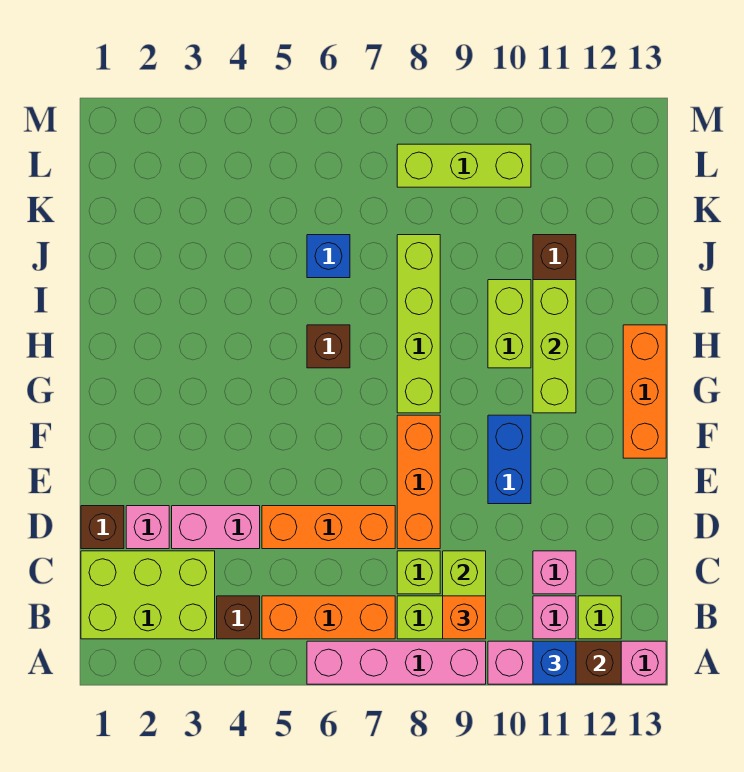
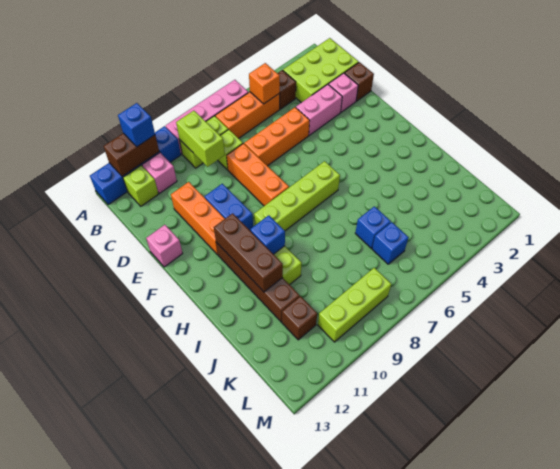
pink 1x4 brick [488,641,666,684] -> blue 1x4 brick [90,126,181,205]
orange 1x1 brick [443,596,486,639] -> orange 1x1 brick moved to [249,63,280,104]
pink 1x1 brick [533,551,576,594] -> pink 1x1 brick moved to [146,225,183,267]
orange 1x3 brick [623,325,666,458] -> orange 1x3 brick moved to [171,182,225,255]
lime 1x4 brick [397,235,440,413] -> lime 1x4 brick turned to [254,161,340,231]
lime 1x3 brick [533,280,576,413] -> brown 1x3 brick [214,213,283,292]
brown 1x1 brick [307,325,350,368] -> brown 1x1 brick moved to [282,296,317,340]
none -> blue 1x1 brick [250,215,285,254]
none -> blue 1x1 brick [372,222,409,264]

